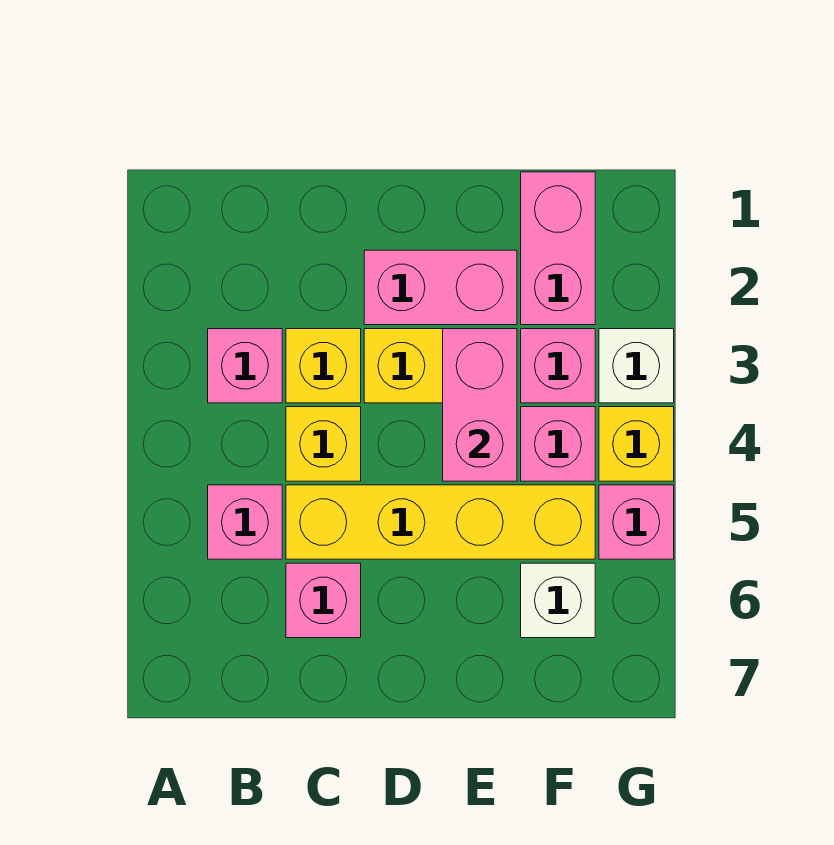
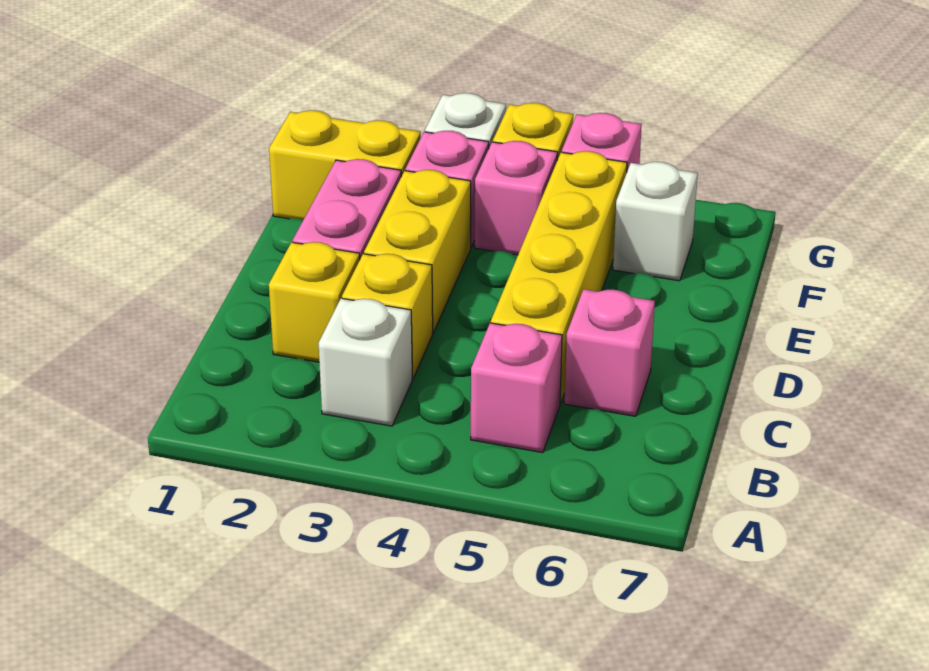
pink 1x1 brick [208,329,282,403] -> white 1x1 brick [319,298,412,426]
yellow 1x1 brick [286,407,361,481] -> yellow 1x1 brick moved to [269,242,360,362]
pink 1x2 brick [443,329,517,481] -> none
pink 1x2 brick [521,172,595,325] -> yellow 1x2 brick [269,110,421,220]

